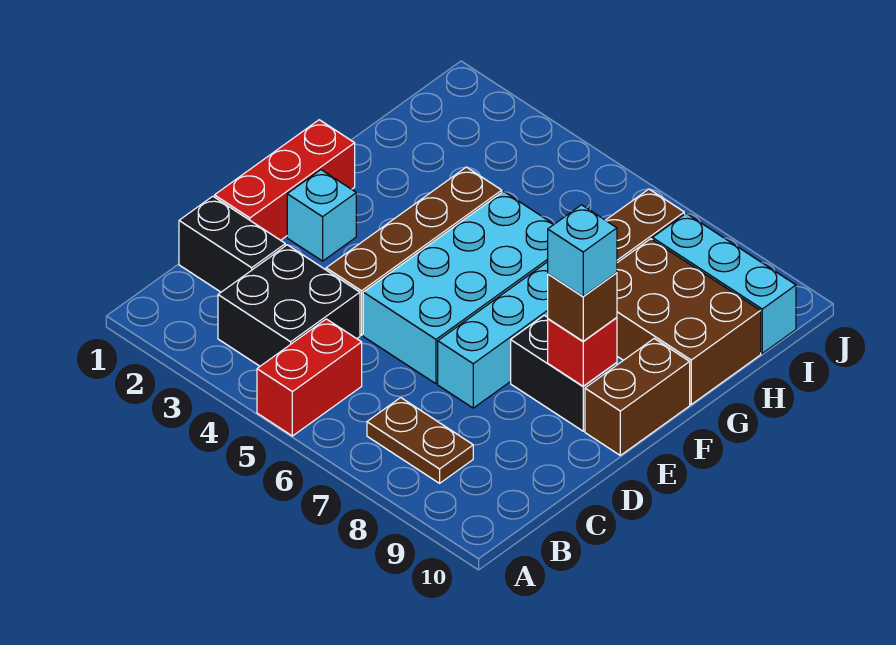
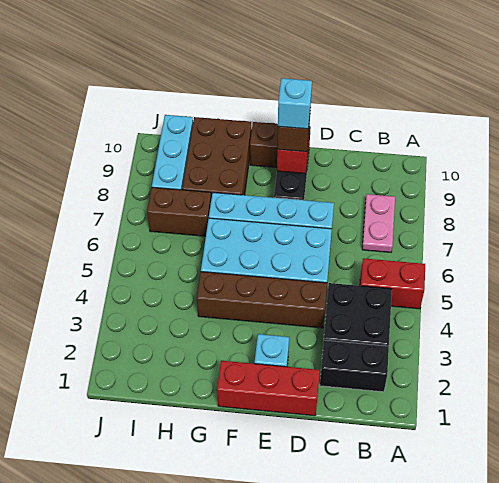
brown 1x2 plate [367,398,473,483] -> pink 1x2 plate [362,194,395,252]
black 1x2 brick [179,196,285,292] -> black 1x2 brick turned to [320,340,389,392]

